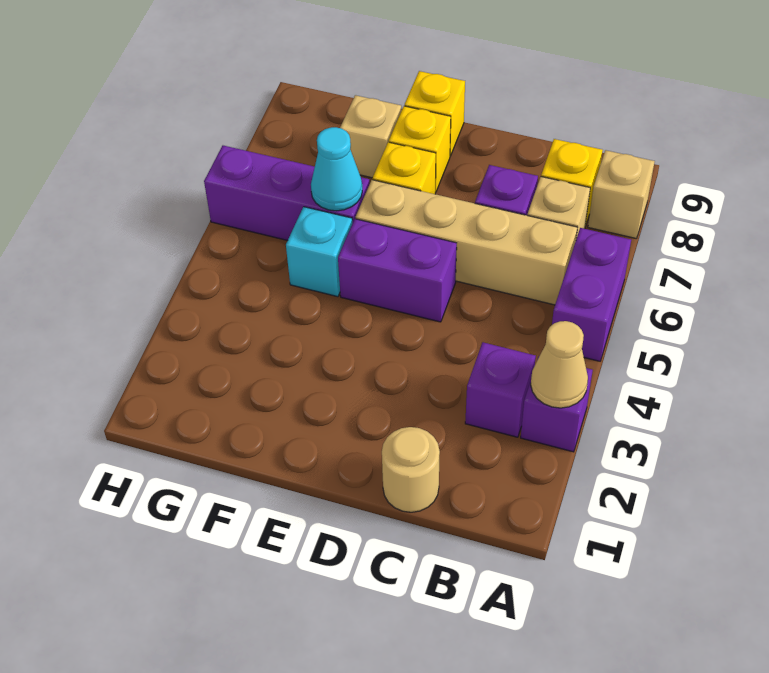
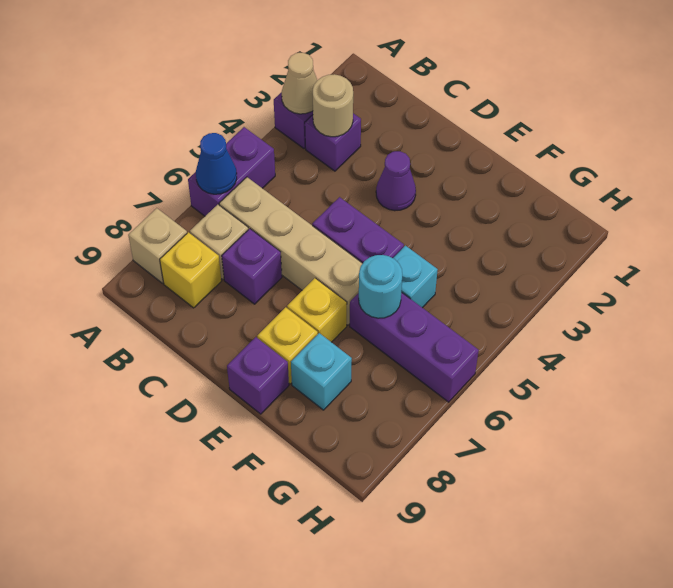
none -> blue 1x1 cone [196,133,237,194]
tan 1x1 round brick [382,427,440,512] -> tan 1x1 round brick moved to [313,74,353,137]
none -> purple 1x1 cone [376,151,416,211]
yellow 1x1 brick [405,71,465,156] -> purple 1x1 brick [227,337,289,414]
cyan 1x1 cone [311,127,362,211] -> cyan 1x1 round brick [359,255,402,318]
tan 1x1 brick [340,95,402,178] -> cyan 1x1 brick [291,333,352,410]

